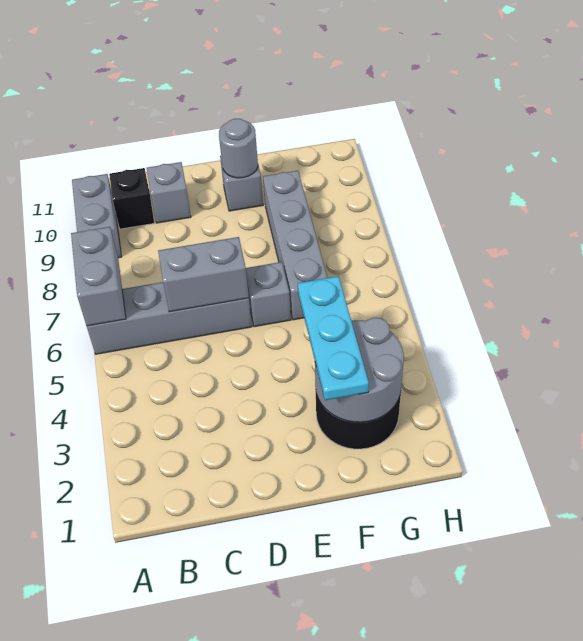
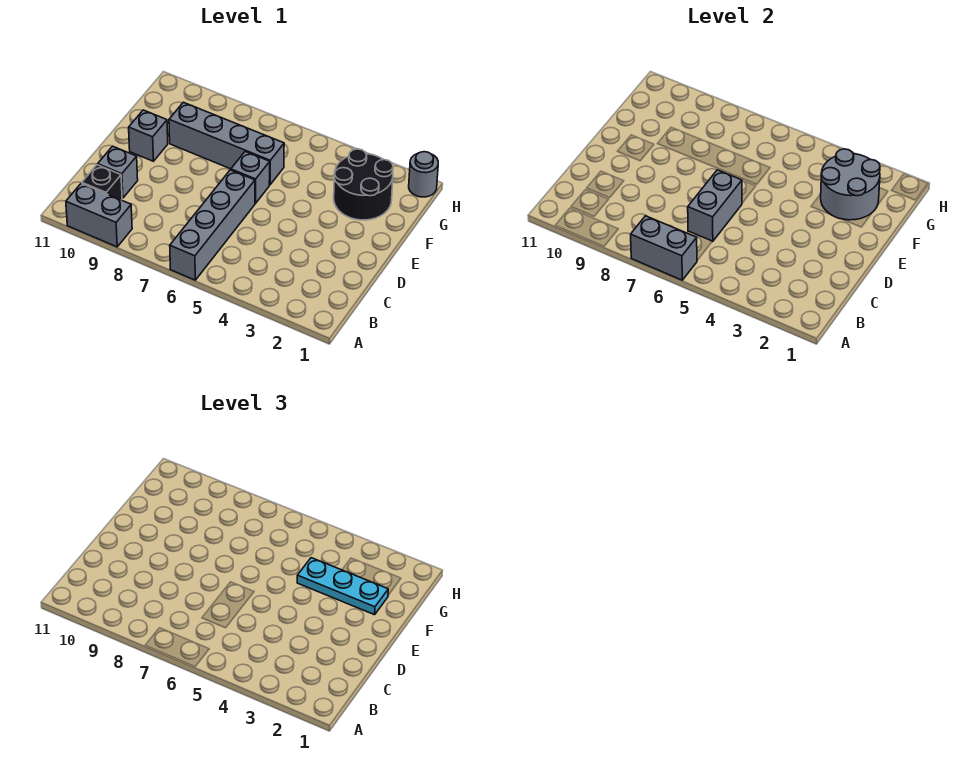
grey 1x1 round brick [219,119,258,178] -> grey 1x1 round brick moved to [409,152,438,197]

